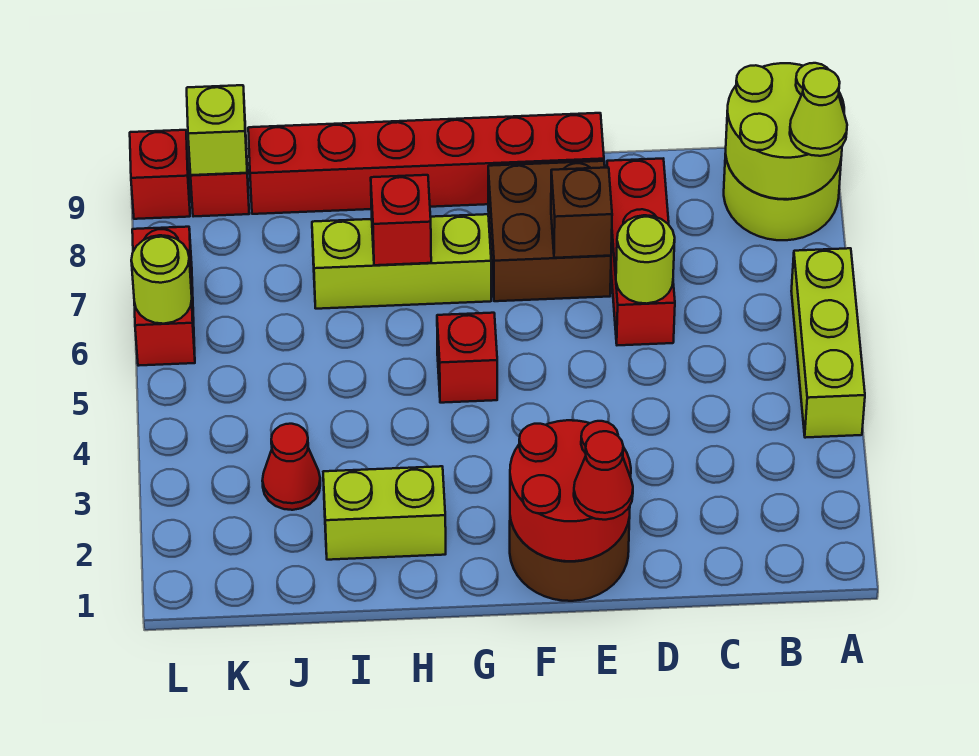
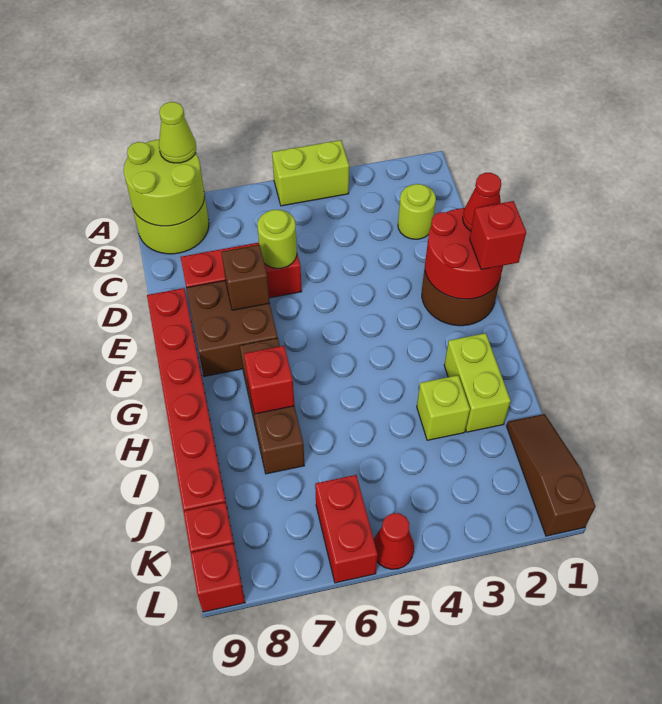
lime 1x3 brick [791,248,865,438] -> lime 1x2 brick [272,140,349,206]
red 1x1 brick [437,313,497,403] -> red 1x1 brick moved to [470,201,526,270]
lime 1x3 brick [312,214,491,309] -> brown 1x3 brick [240,338,305,474]
none -> brown 1x3 slope [506,414,596,536]
red 1x1 cone [262,424,320,510] -> red 1x1 cone moved to [374,513,414,569]
lime 1x1 brick [187,85,247,175] -> lime 1x1 brick moved to [417,375,470,440]
red 1x2 brick [132,227,195,366] -> red 1x2 brick turned to [315,475,378,583]
lime 1x1 round brick [131,235,192,324] -> lime 1x1 round brick moved to [398,184,436,239]

